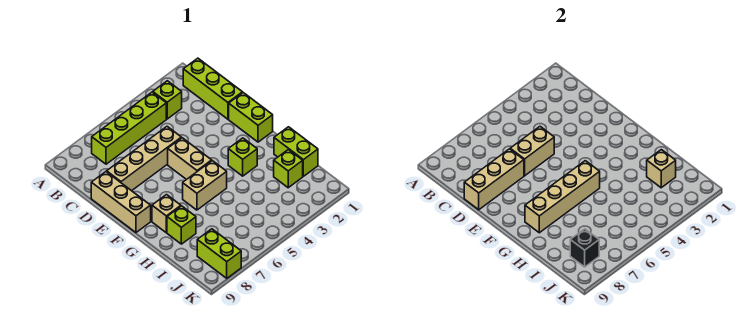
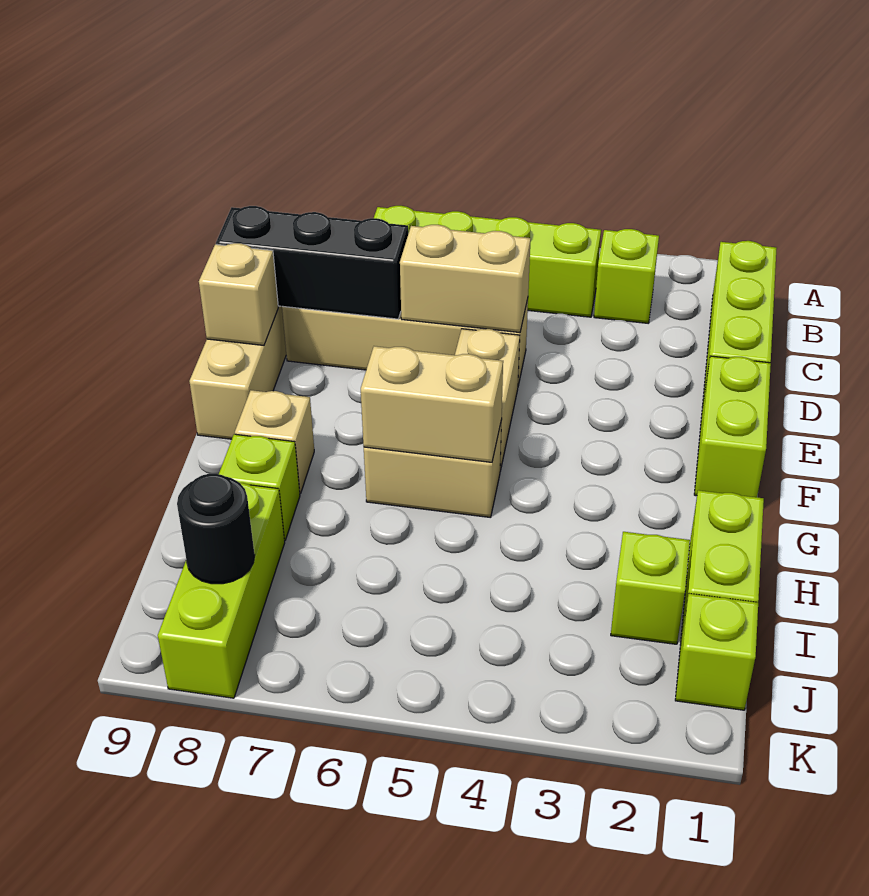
tan 1x3 brick [464,149,524,210] -> black 1x3 brick [216,206,408,319]
lime 1x1 brick [228,138,257,176] -> lime 1x1 brick moved to [675,594,758,710]
tan 1x4 brick [525,161,600,233] -> tan 1x2 brick [361,346,503,462]
tan 1x1 brick [647,150,676,188] -> tan 1x1 brick moved to [199,243,278,345]
lime 1x2 brick [197,229,241,278] -> lime 1x3 brick [158,483,285,698]
black 1x1 brick [570,229,599,267] -> black 1x1 round brick [177,474,255,584]

